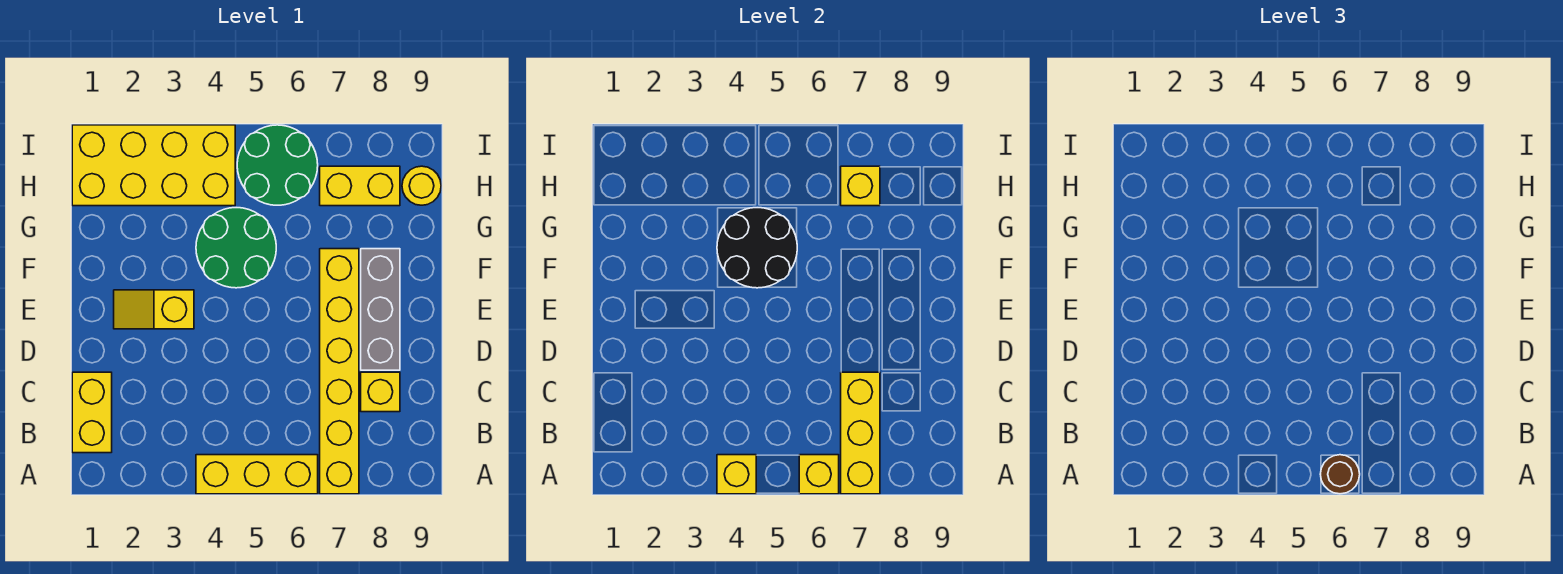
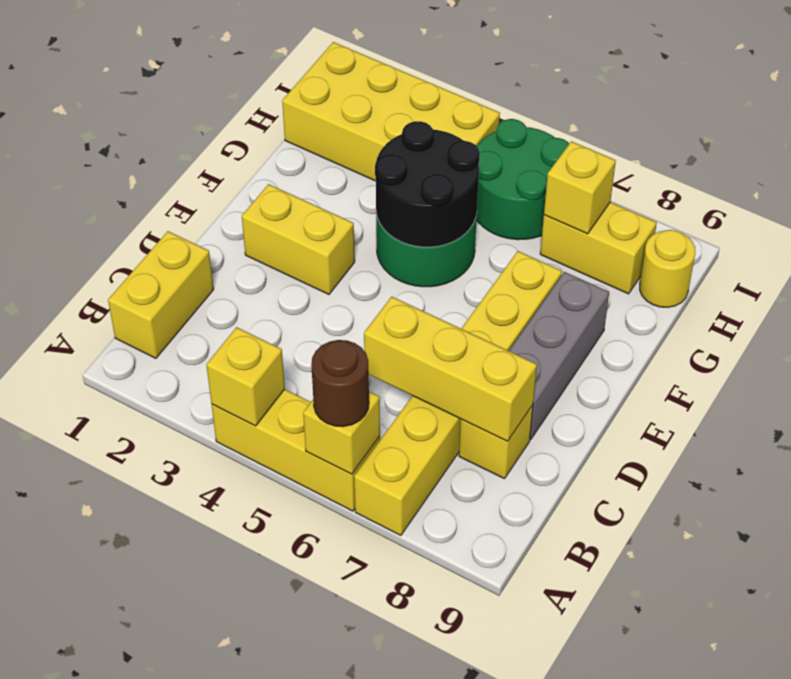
yellow 1x3 brick [841,372,880,494] -> yellow 1x3 brick turned to [364,297,537,441]
yellow 1x2 slope [114,290,194,329] -> yellow 1x2 brick [242,184,355,294]

